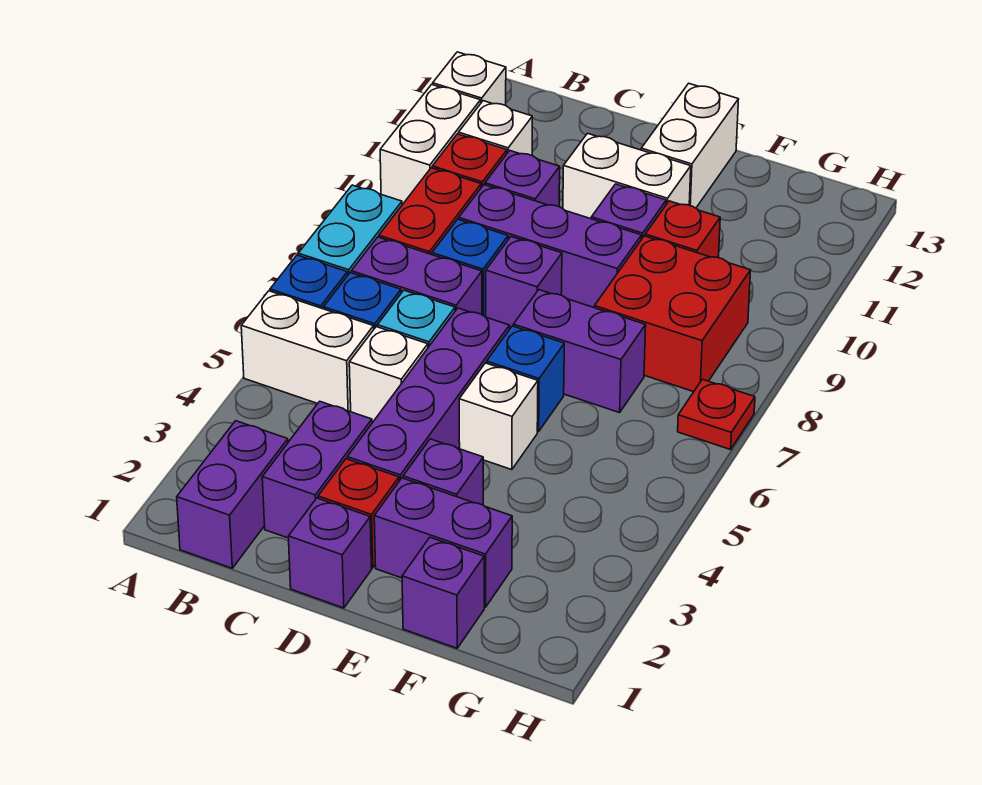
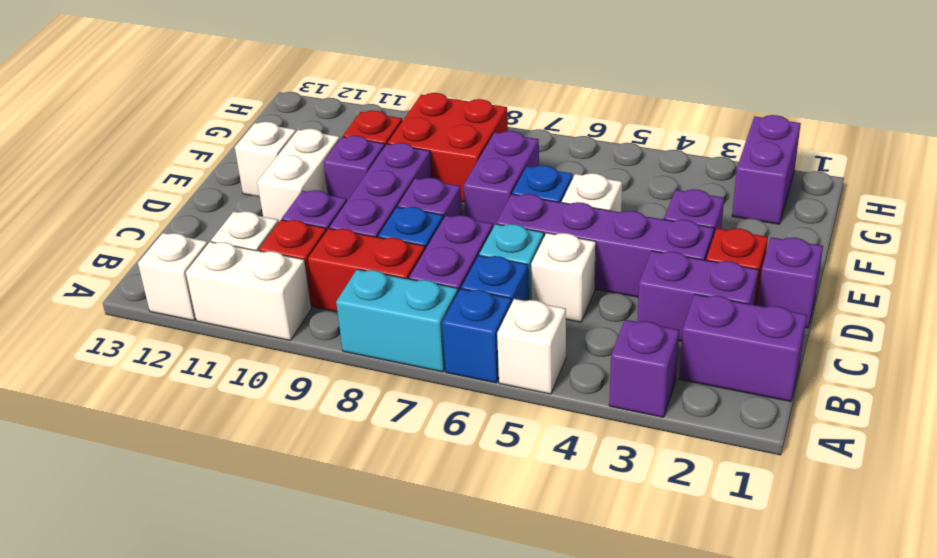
white 1x2 brick [241,291,374,411] -> white 1x1 brick [497,299,566,394]
purple 1x2 brick [374,478,512,607] -> purple 1x2 brick moved to [732,115,801,224]
white 1x2 brick [641,83,739,208] -> white 1x1 brick [235,122,296,196]
purple 1x1 brick [402,538,484,648] -> purple 1x1 brick moved to [609,320,679,417]
red 1x1 plate [678,379,755,450] -> none

